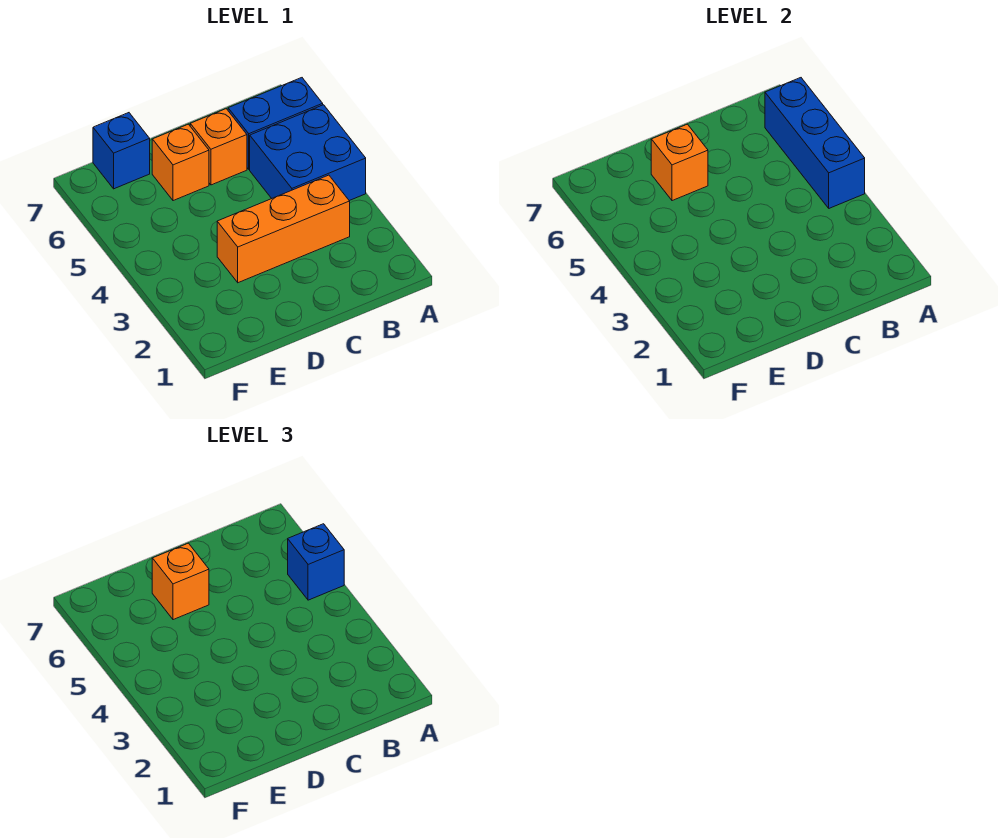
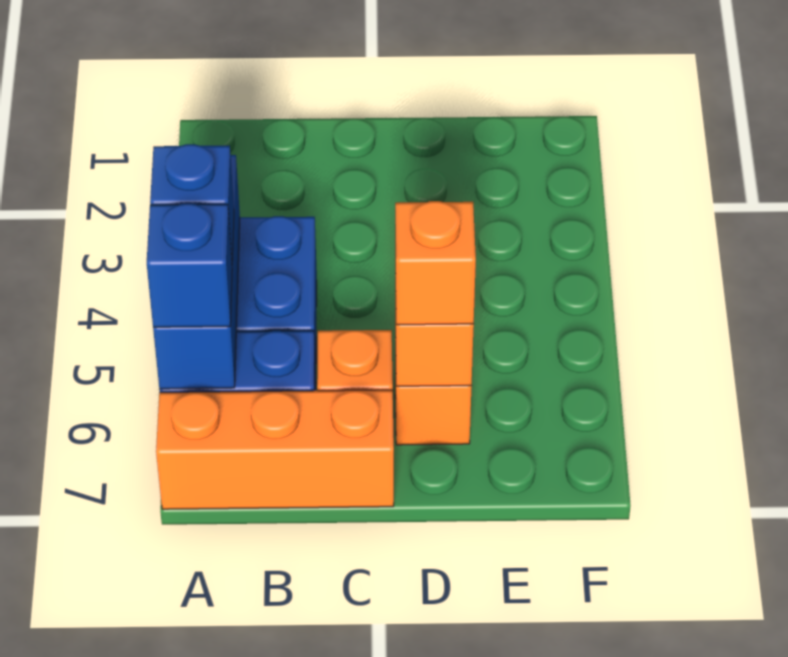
orange 1x3 brick [217,175,350,283] -> orange 1x3 brick moved to [156,390,394,509]
blue 1x1 brick [93,113,150,189] -> blue 1x1 brick moved to [147,204,232,327]

